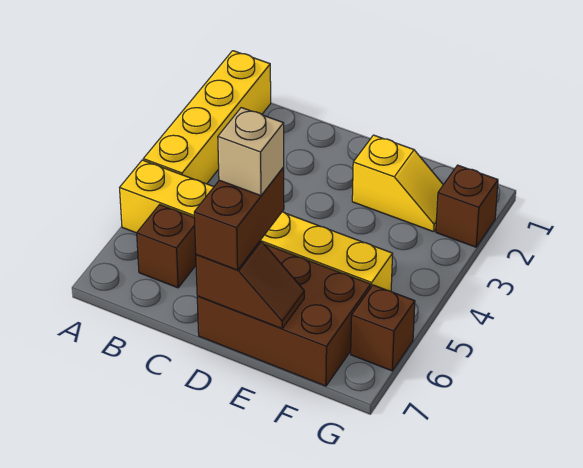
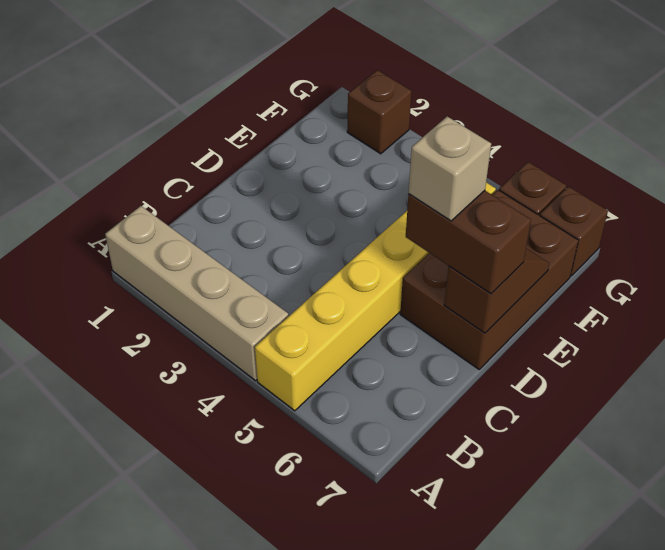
yellow 1x4 brick [143,51,271,184] -> tan 1x4 brick [105,206,288,381]
brown 1x1 brick [137,205,196,288] -> brown 1x1 brick moved to [540,187,608,276]
yellow 1x2 slope [352,135,443,232] -> none

